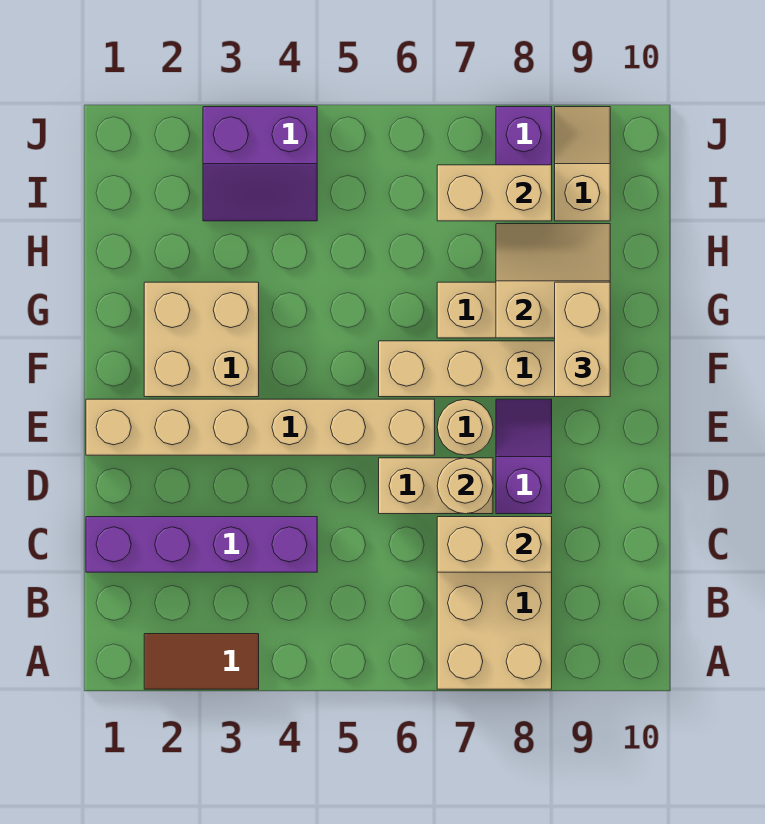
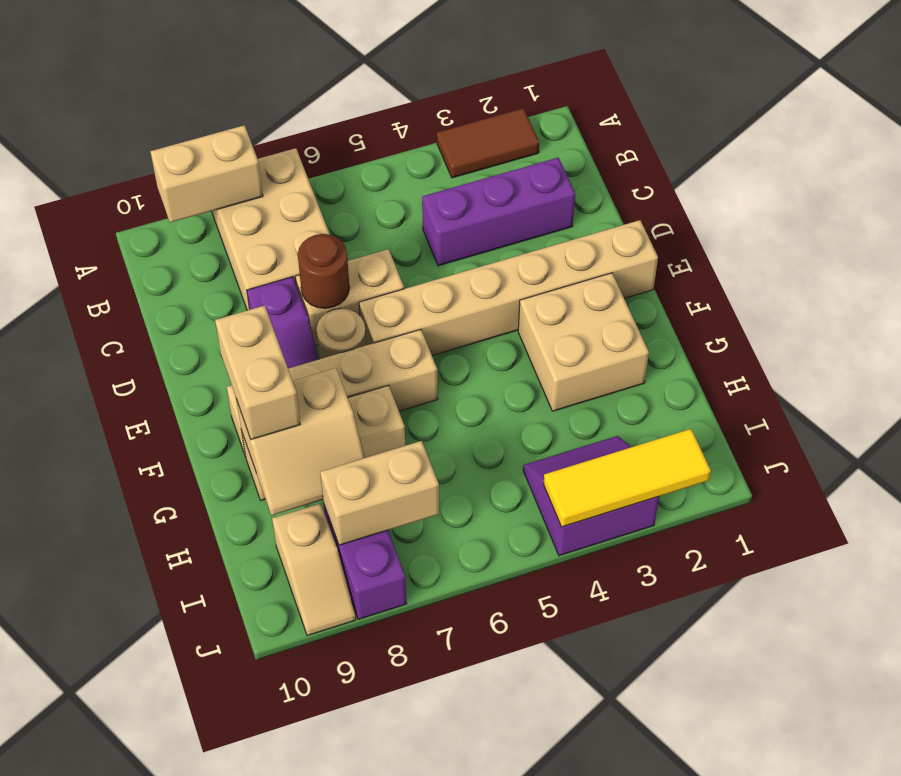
purple 1x4 brick [86,517,317,572] -> purple 1x3 brick [422,158,575,266]
tan 1x2 brick [437,517,552,572] -> tan 1x2 brick moved to [150,125,263,223]
tan 1x1 round brick [437,458,493,514] -> brown 1x1 round brick [298,234,349,308]
none -> yellow 1x3 tile [543,429,711,527]

